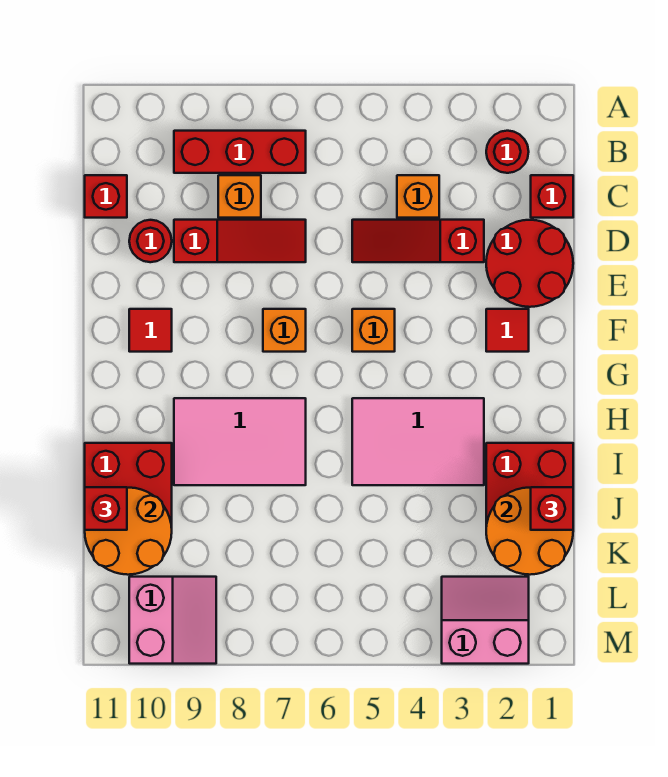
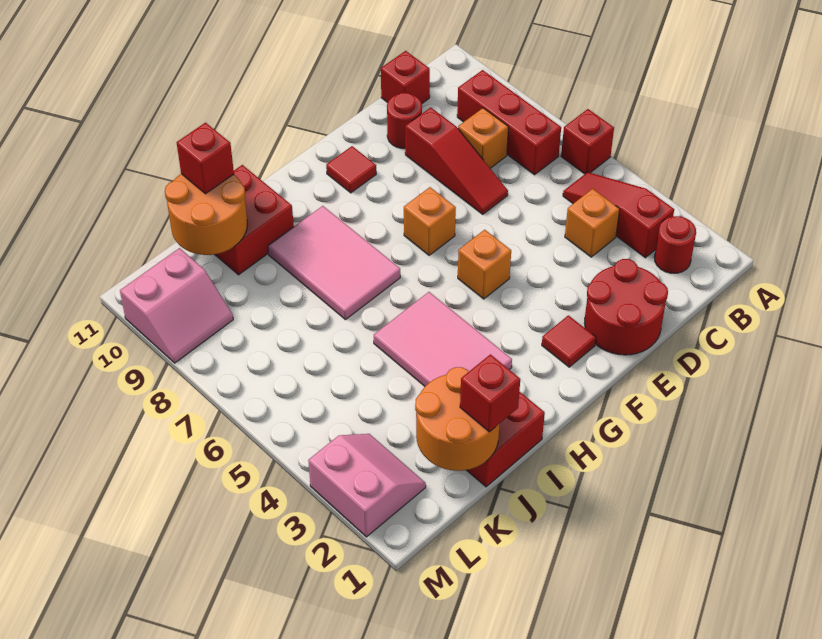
red 1x1 brick [531,175,573,218] -> red 1x1 brick moved to [561,109,614,174]
red 1x3 slope [352,220,484,262] -> red 1x3 slope moved to [563,172,674,258]

